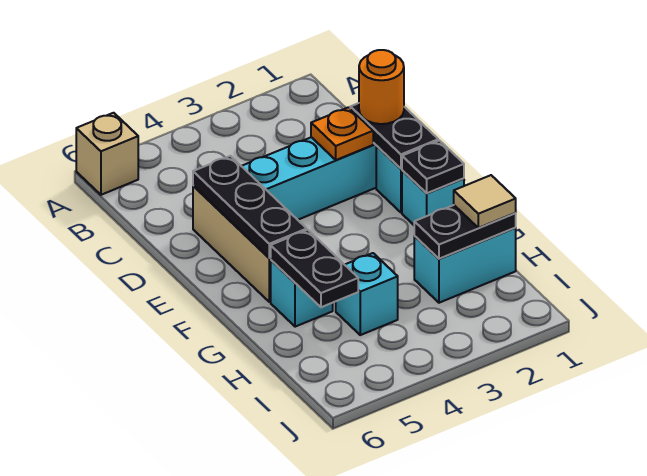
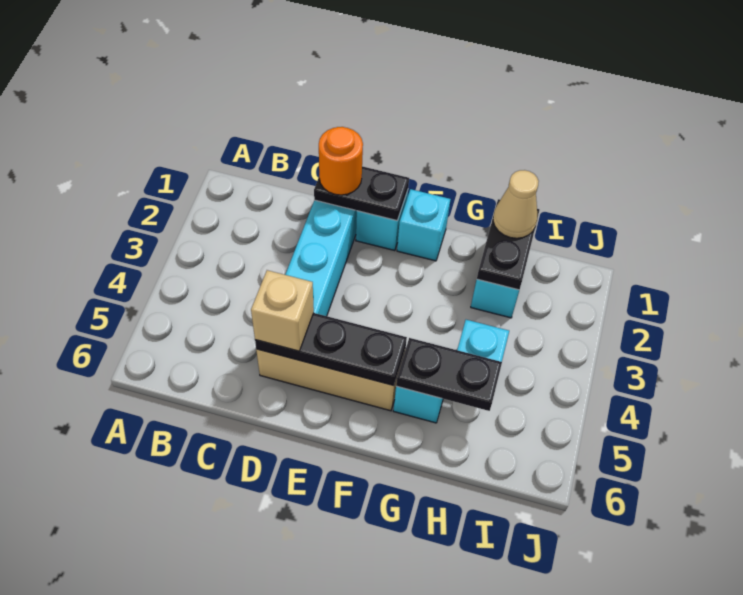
tan 1x1 brick [76,113,138,195] -> tan 1x1 brick moved to [251,270,314,351]
orange 1x1 plate [311,107,373,160] -> none
black 1x1 plate [402,141,464,193] -> none
tan 1x1 tile [454,175,516,228] -> tan 1x1 cone [493,170,539,238]

